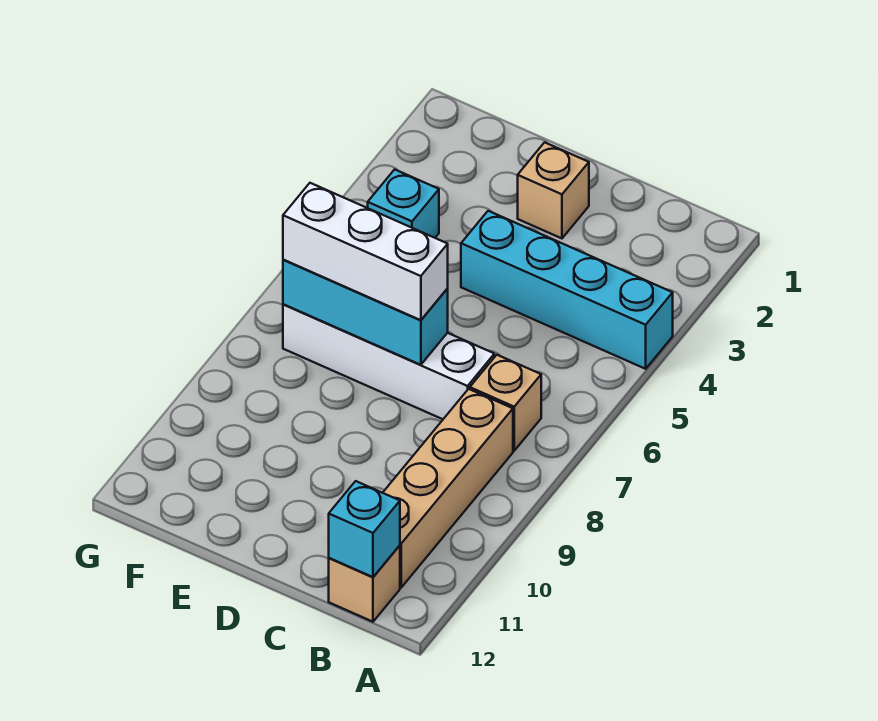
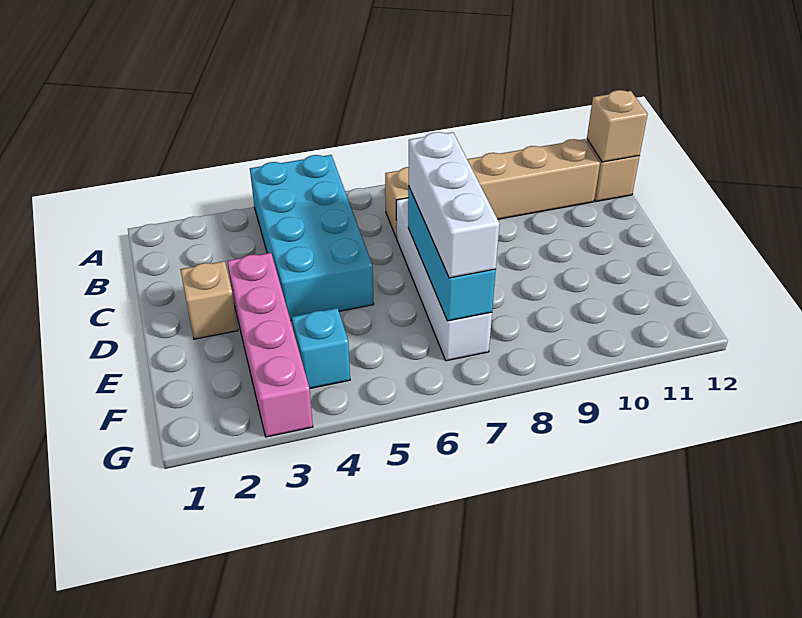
cyan 1x4 brick [461,211,673,369] -> cyan 2x4 brick [250,155,374,321]
cyan 1x1 brick [329,481,400,577] -> tan 1x1 brick [587,90,648,162]
none -> pink 1x4 brick [227,253,313,437]

